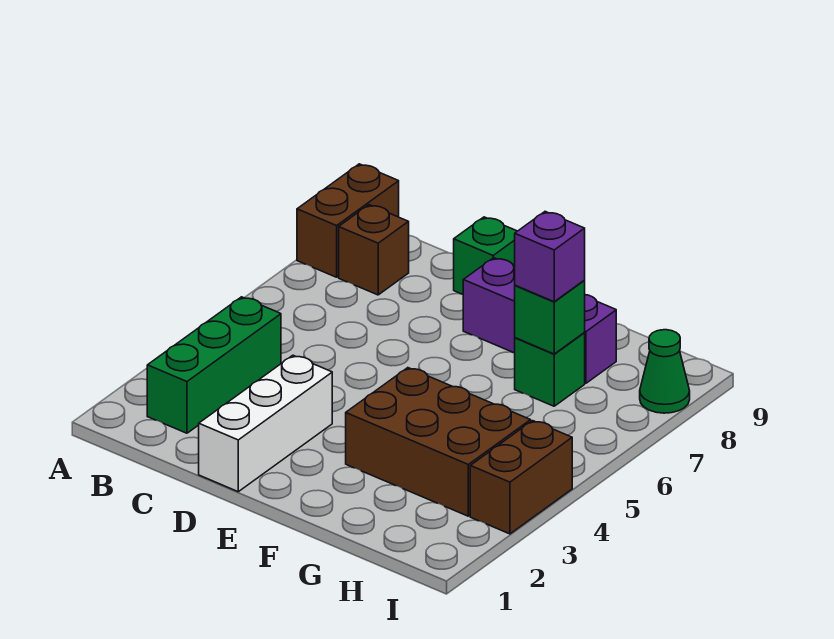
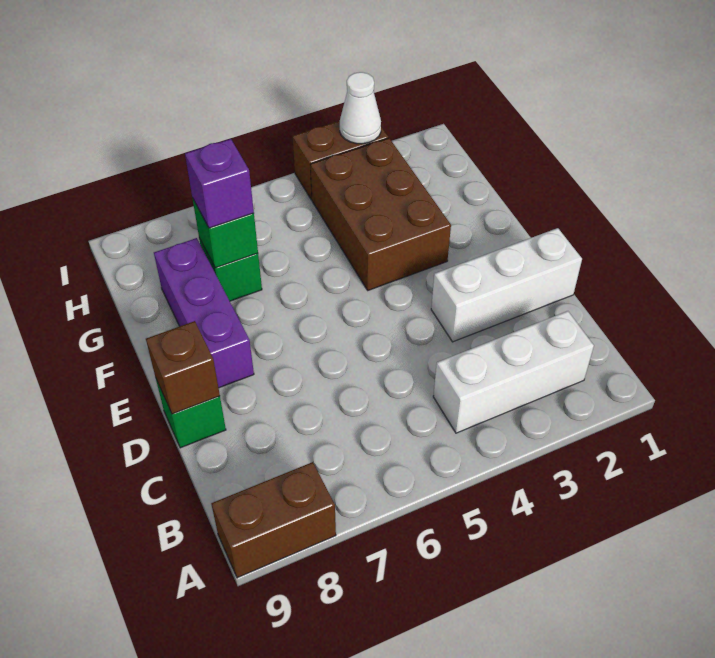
green 1x3 brick [147,297,281,433] -> white 1x3 brick [433,311,594,433]
brown 1x1 brick [339,205,409,295] -> brown 1x1 brick moved to [146,321,220,414]
none -> white 1x1 cone [340,72,381,144]
green 1x1 cone [640,330,690,413] -> none

